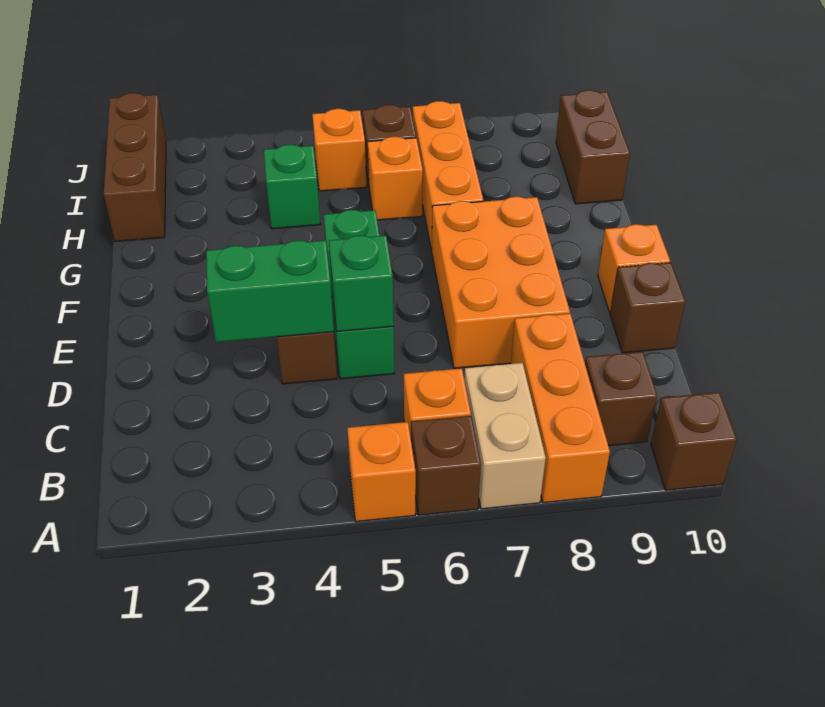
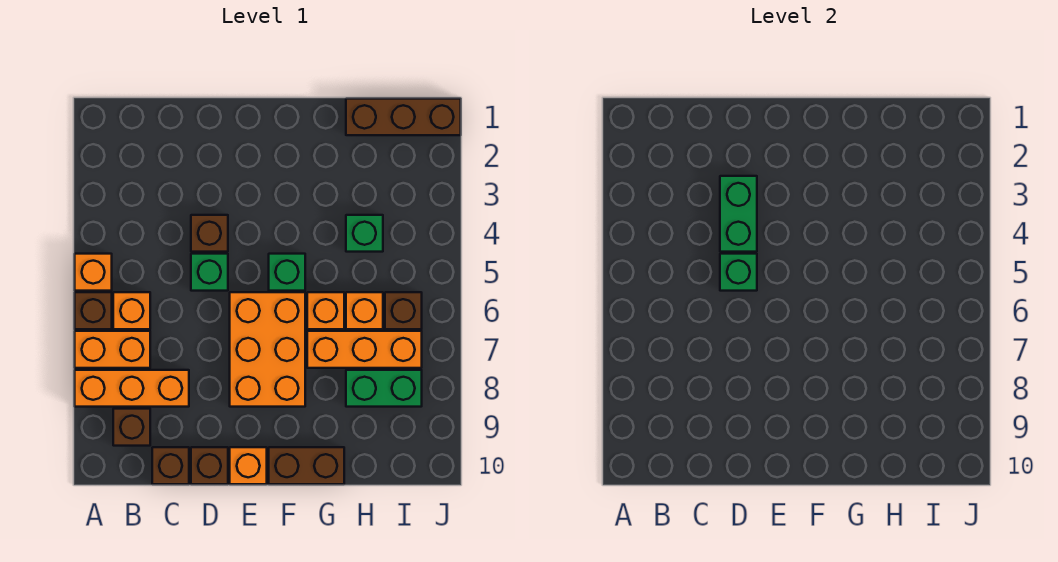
tan 1x2 brick [464,363,546,509] -> orange 1x2 brick [75,331,150,368]
brown 1x1 brick [651,392,737,490] -> brown 1x1 brick moved to [152,447,189,484]
orange 2x3 brick [432,197,570,368] -> orange 2x3 brick turned to [230,292,305,407]
none -> green 1x2 brick [346,370,422,407]
brown 1x2 brick [556,90,630,204] -> brown 1x2 brick moved to [269,447,344,484]
orange 1x1 brick [312,109,367,191] -> orange 1x1 brick moved to [307,292,344,329]

